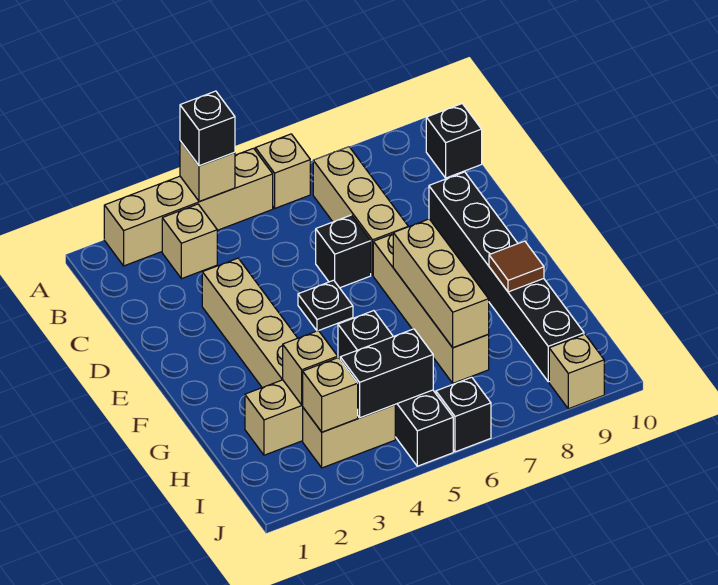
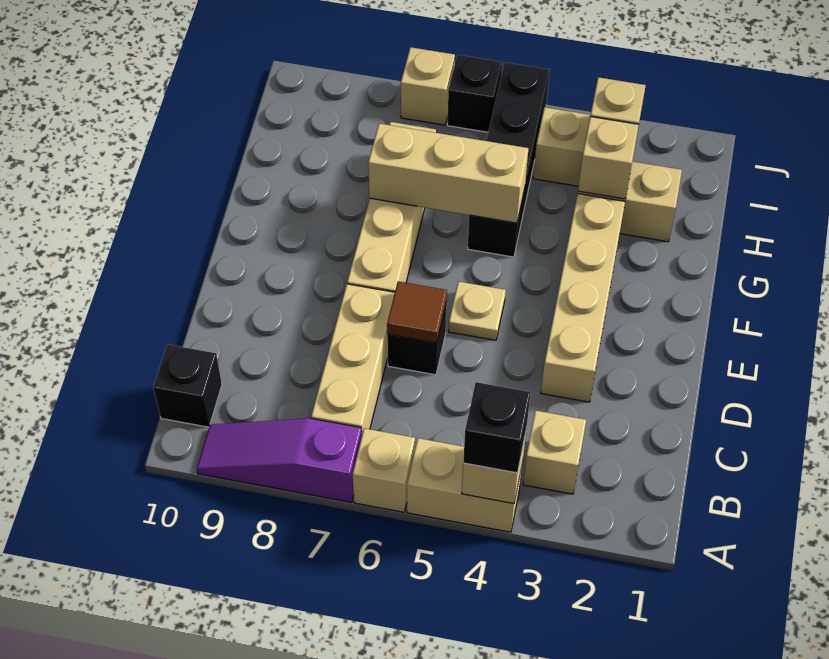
tan 1x4 brick [104,148,273,266] -> tan 1x2 brick [407,438,523,532]
none -> purple 1x3 slope [197,418,362,503]
black 1x6 brick [429,172,584,382] -> none
black 1x1 plate [298,280,353,331] -> tan 1x1 plate [449,282,506,340]
tan 1x3 brick [393,219,489,347] -> tan 1x3 brick turned to [368,124,528,223]
brown 1x1 tile [489,241,544,292] -> brown 1x1 tile moved to [387,282,447,343]
black 1x2 brick [340,329,433,418] -> none
tan 1x1 brick [549,334,604,409] -> tan 1x1 brick moved to [401,47,455,125]

